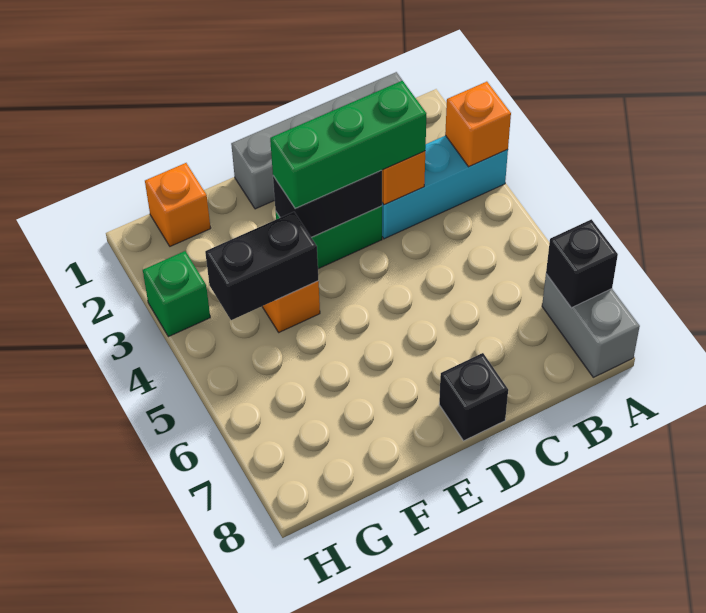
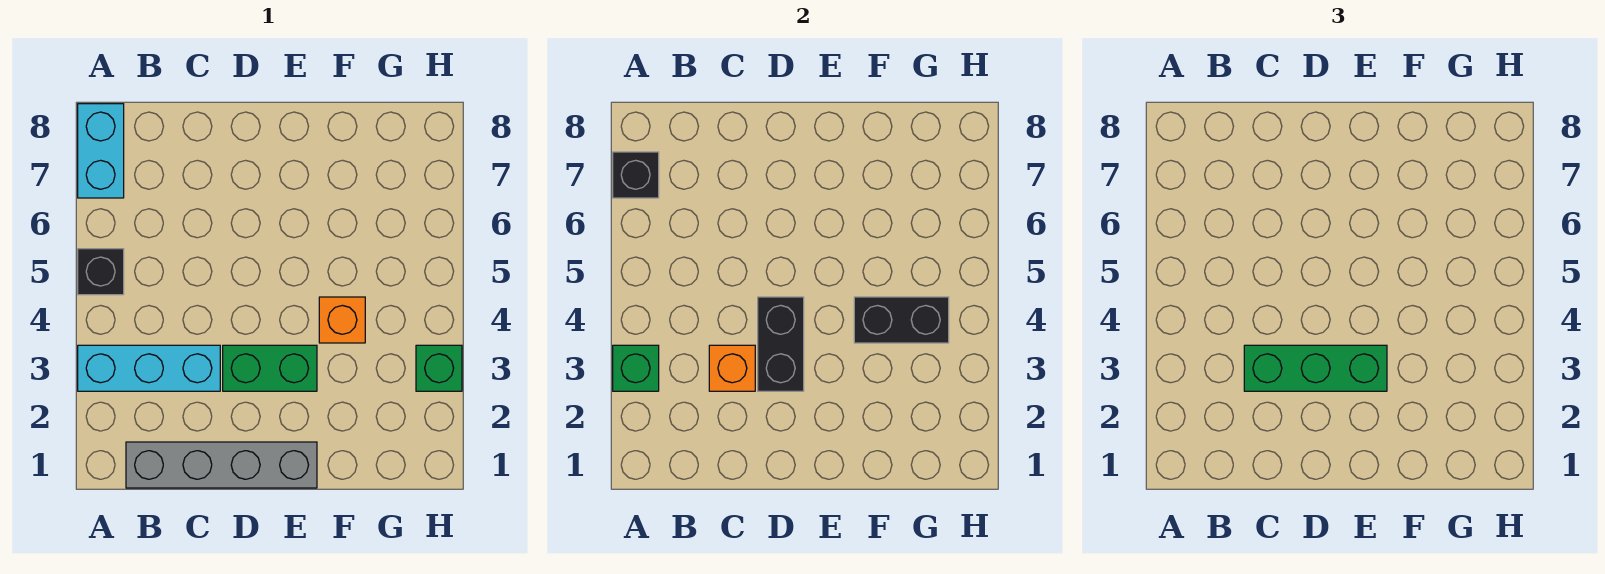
orange 1x1 brick [445,82,511,167] -> green 1x1 brick [613,345,659,391]
grey 1x2 brick [542,274,640,377] -> cyan 1x2 brick [78,104,124,198]
black 1x2 brick [273,170,382,238] -> black 1x2 brick turned to [758,297,804,391]
black 1x1 brick [439,353,508,441] -> black 1x1 brick moved to [78,249,124,295]
orange 1x1 brick [145,163,211,246] -> none

